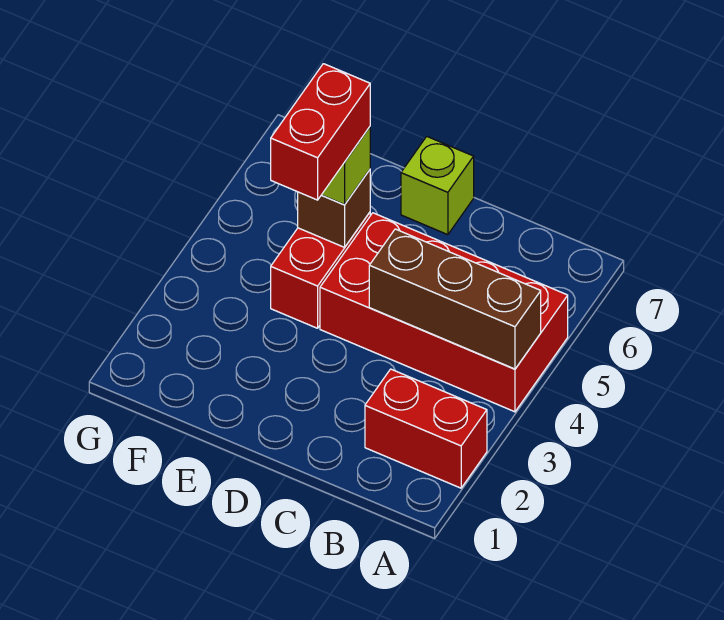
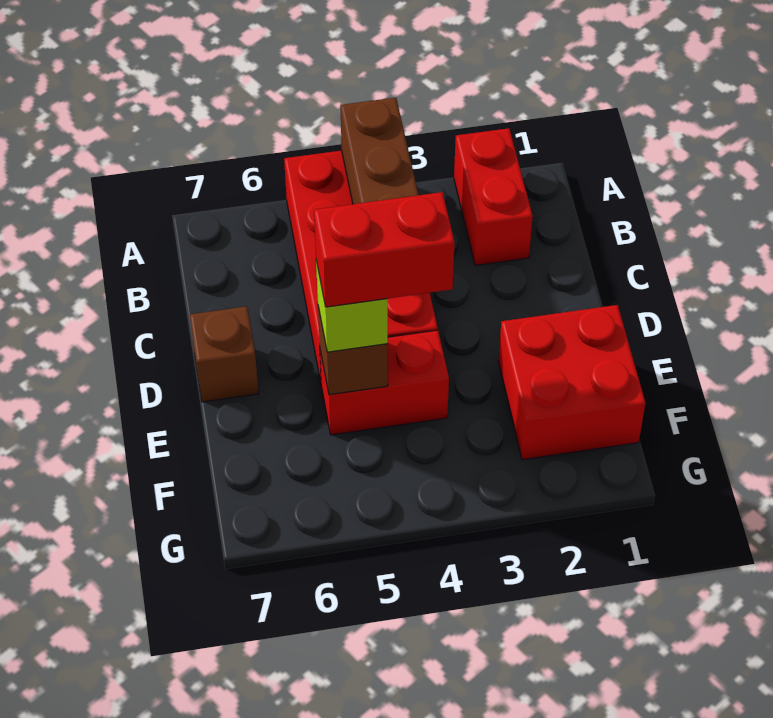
lime 1x1 brick [401,137,474,235] -> brown 1x1 brick [190,306,259,402]
none -> red 2x2 brick [498,305,646,460]

